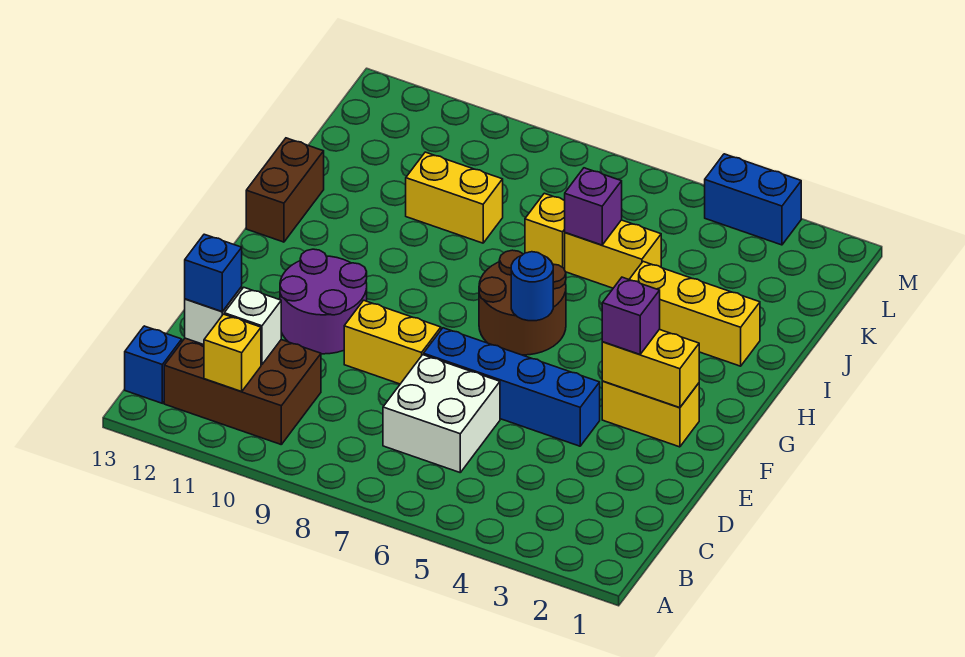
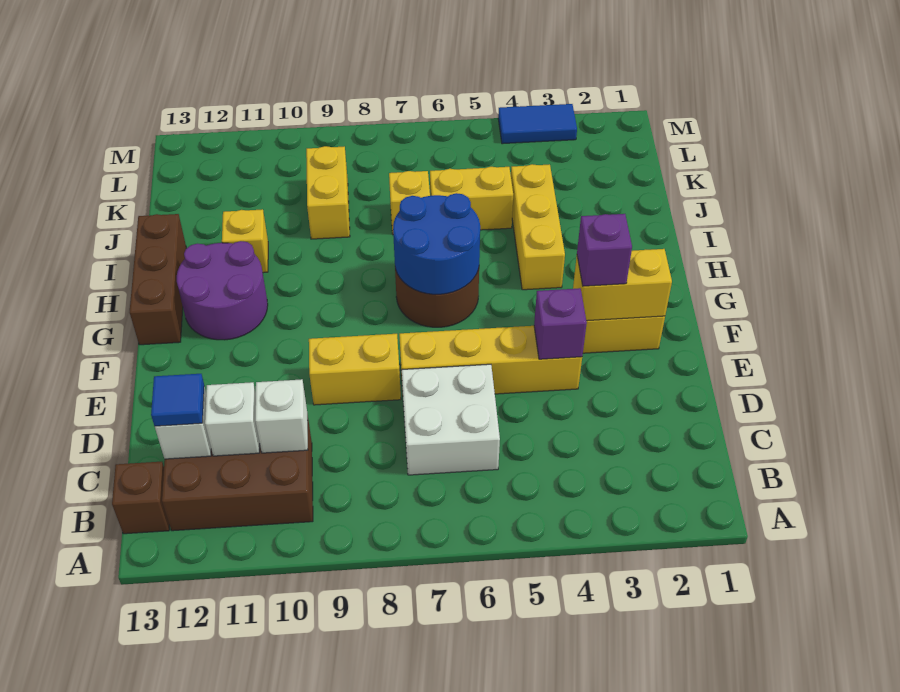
yellow 1x1 brick [204,314,261,391] -> yellow 1x1 brick moved to [222,209,268,273]
blue 1x1 brick [125,326,182,403] -> brown 1x1 brick [112,462,169,534]
none -> white 1x1 brick [255,379,308,453]
blue 1x1 brick [185,234,242,312] -> blue 1x1 tile [151,374,204,426]
blue 1x4 brick [424,328,600,446] -> yellow 1x4 brick [399,326,582,394]
purple 2x2 round brick [280,249,367,354] -> purple 2x2 round brick moved to [177,241,268,340]
blue 1x1 round brick [511,252,553,321] -> blue 2x2 round brick [393,193,480,294]
brown 1x2 brick [246,138,324,242] -> brown 1x3 brick [130,214,186,345]
yellow 1x3 brick [629,262,760,366] -> yellow 1x3 brick turned to [511,164,565,290]
purple 1x1 brick [564,168,622,245] -> purple 1x1 brick moved to [534,288,587,359]
yellow 1x2 brick [406,152,503,243] -> yellow 1x2 brick turned to [306,146,350,239]
blue 1x2 brick [705,154,801,245] -> blue 1x2 tile [498,104,577,144]

